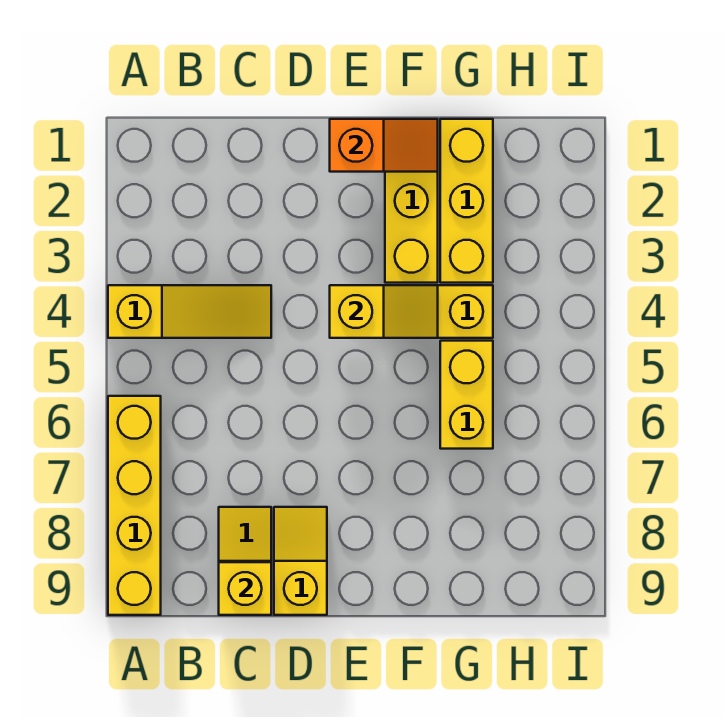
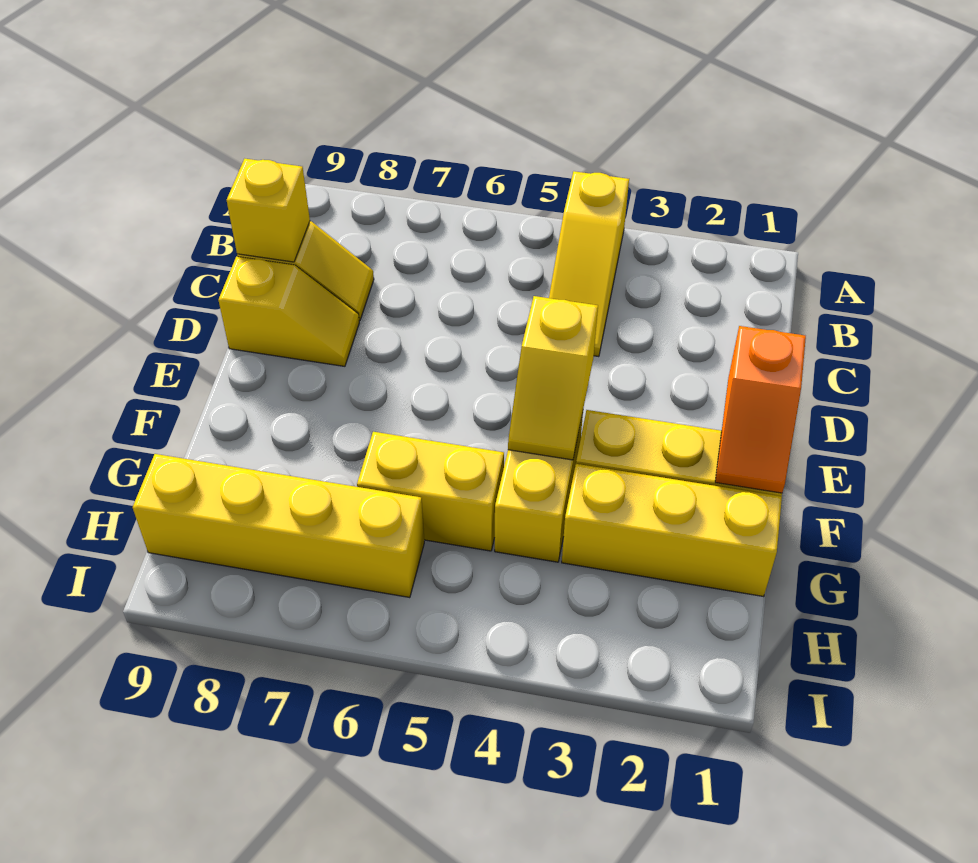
yellow 1x4 brick [108,396,161,615] -> yellow 1x4 brick moved to [133,454,424,598]

